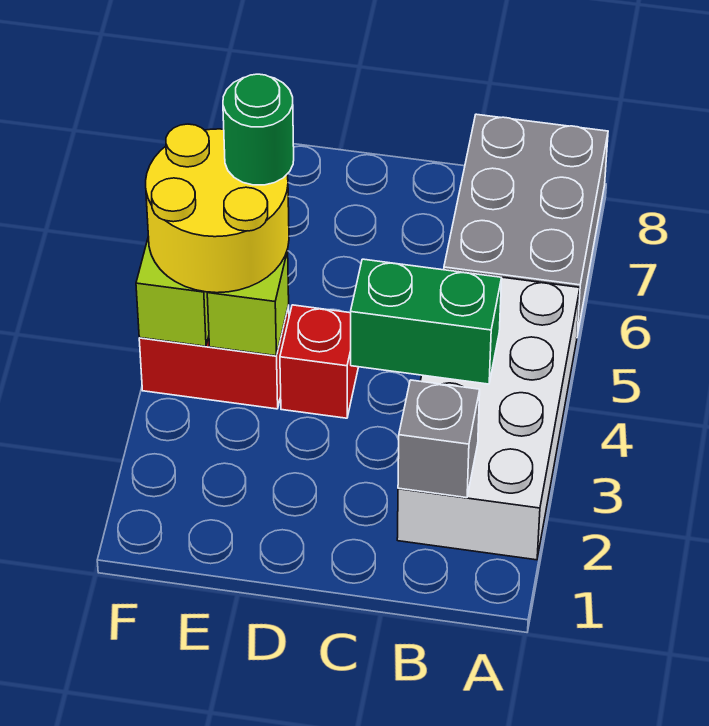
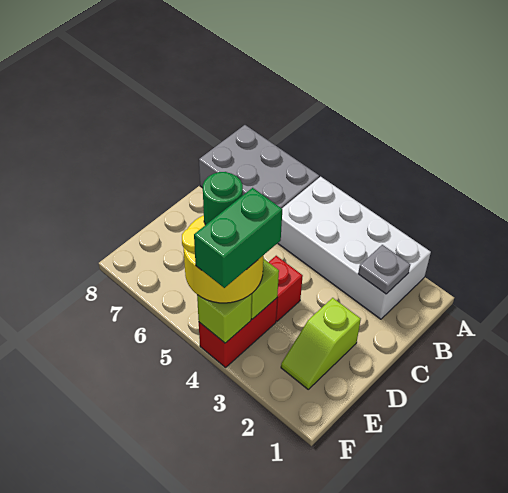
grey 1x1 brick [398,380,480,498] -> grey 1x1 plate [358,245,410,294]
green 1x2 brick [351,259,502,384] -> green 1x2 brick moved to [194,188,282,288]
none -> lime 1x2 slope [281,298,361,389]

